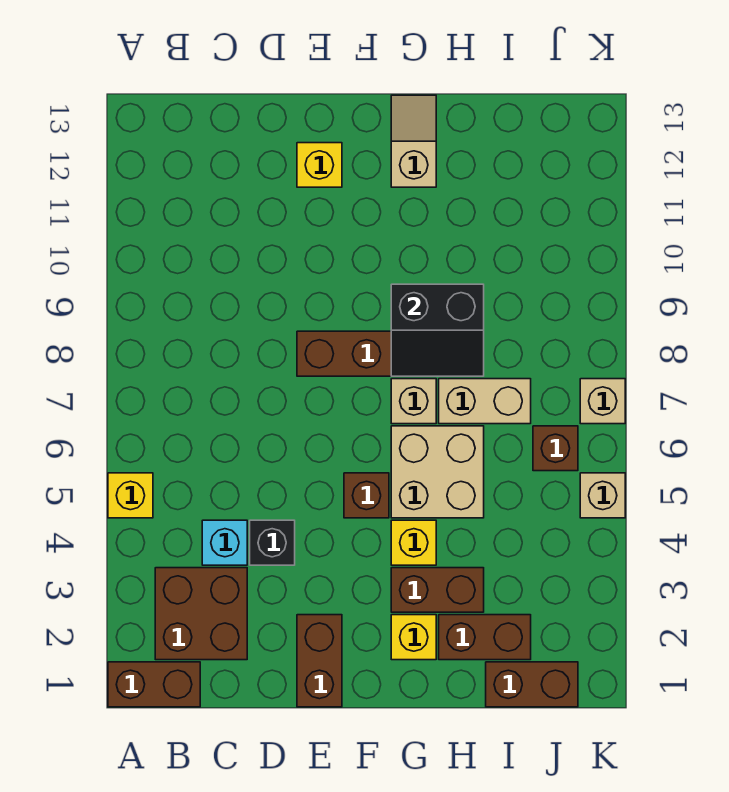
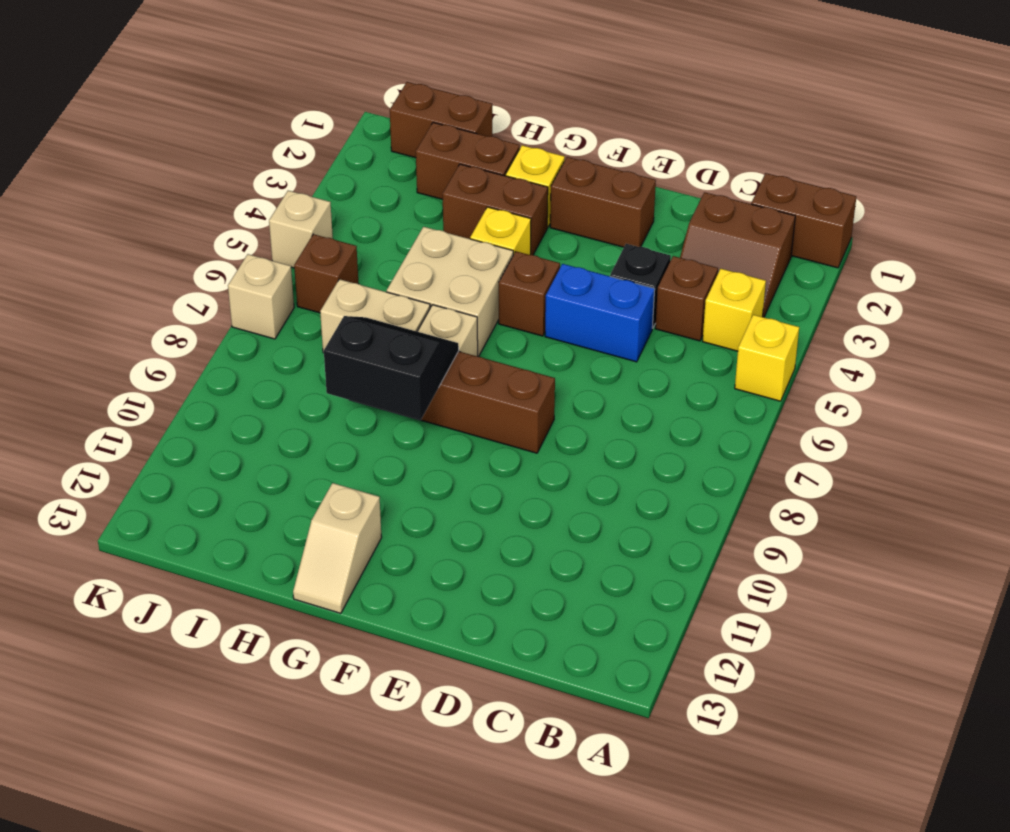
brown 2x2 brick [155,568,247,660] -> brown 2x2 slope [680,192,795,317]
cyan 1x1 brick [202,520,247,565] -> brown 1x1 brick [655,256,718,341]
none -> blue 1x2 brick [545,264,655,362]
brown 1x2 brick [297,615,342,707] -> brown 1x2 brick turned to [550,157,656,247]
yellow 1x1 brick [297,143,342,187] -> yellow 1x1 brick moved to [703,269,766,351]

